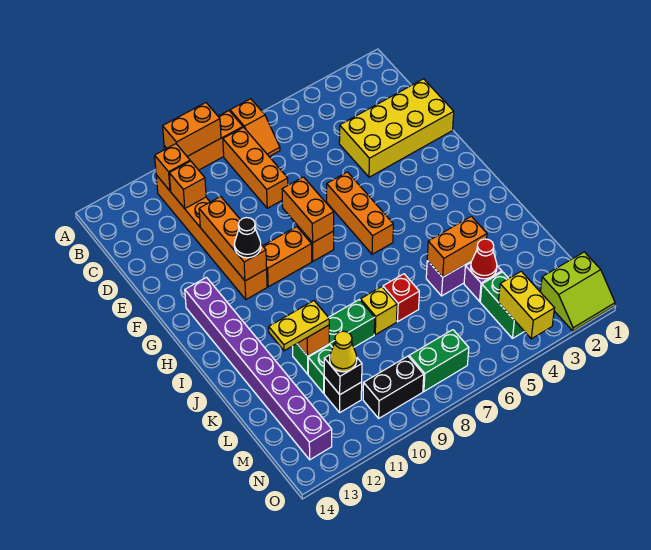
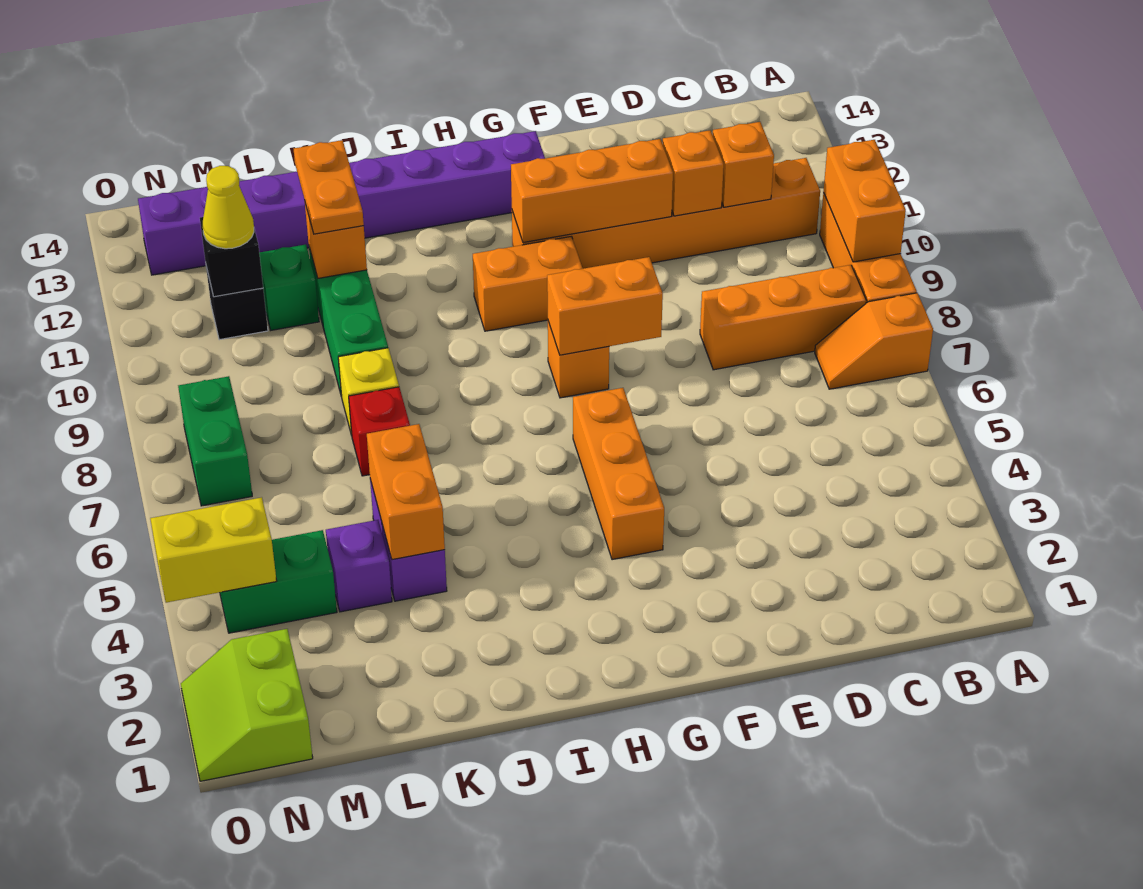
orange 1x1 brick [155,144,190,191] -> orange 1x1 brick moved to [663,130,724,216]
yellow 2x4 brick [339,79,454,177] -> none
orange 1x3 brick [327,172,393,254] -> orange 1x3 brick turned to [573,388,664,560]
orange 1x2 brick [263,227,312,287] -> orange 1x2 brick turned to [473,236,583,331]
black 1x1 cone [234,218,261,258] -> none
yellow 1x2 plate [269,301,329,351] -> orange 1x2 plate [294,140,364,234]
red 1x1 cone [471,239,497,279] -> none
black 1x2 brick [363,356,424,418] -> none

